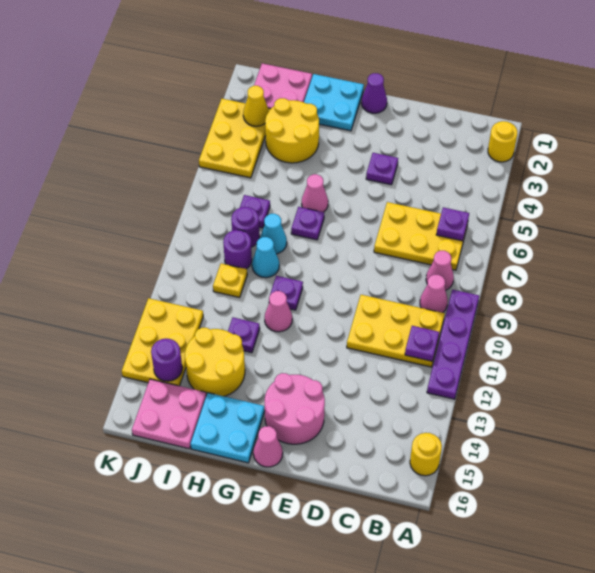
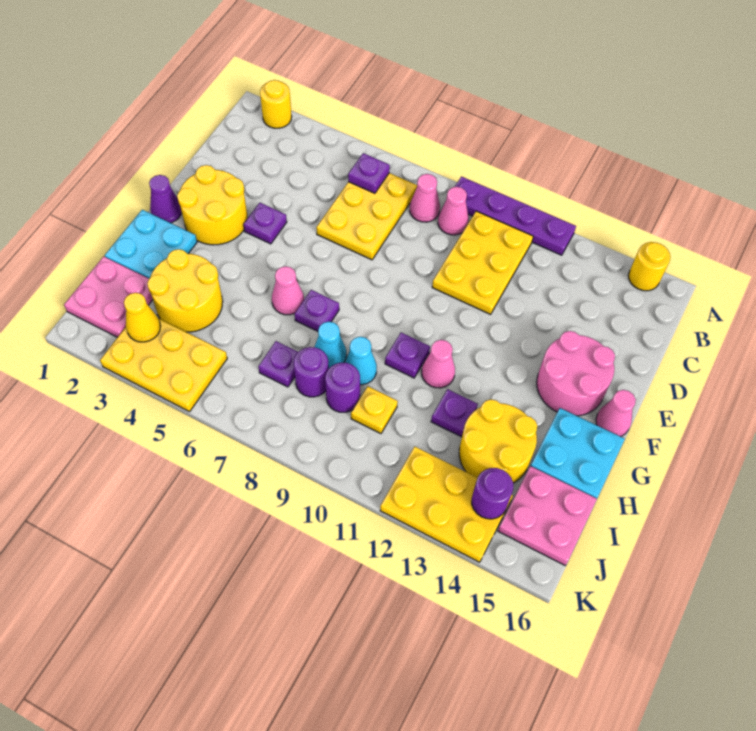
purple 1x1 plate [405,326,439,361] -> none
none -> yellow 2x2 round brick [177,165,247,245]

